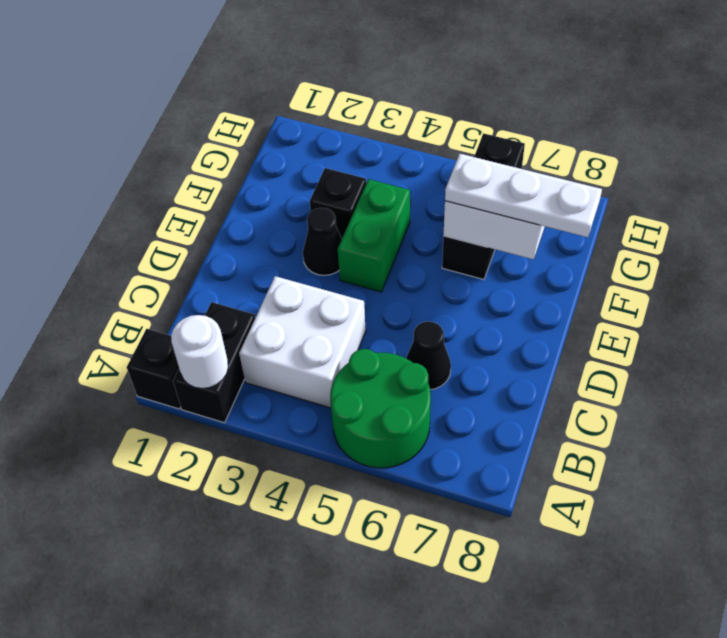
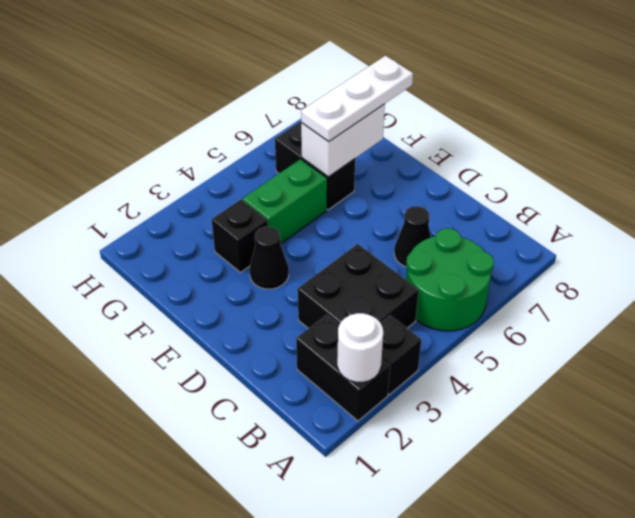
black 1x1 brick [127,329,181,409] -> black 1x1 brick moved to [381,315,421,395]
white 2x2 brick [239,276,366,408] -> black 2x2 brick [298,244,419,328]
green 1x2 brick [338,179,410,292] -> green 1x2 brick turned to [243,159,327,244]
black 1x3 brick [442,133,525,279] -> black 1x2 brick [275,121,355,210]

